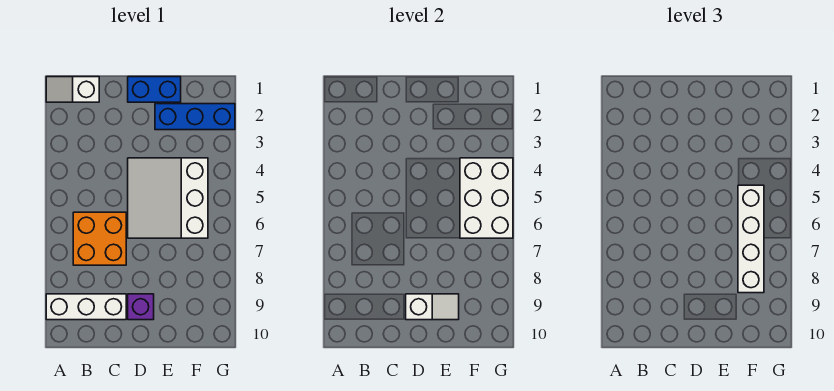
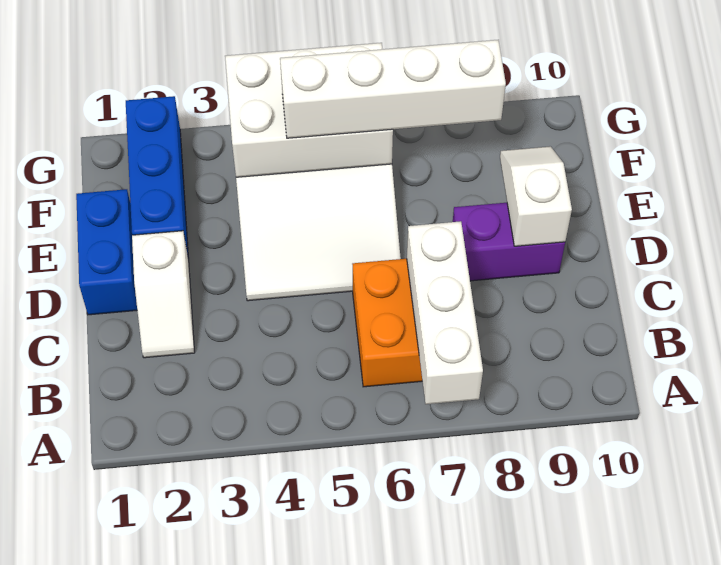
white 1x2 slope [46,77,99,102] -> white 1x2 slope moved to [132,231,195,358]
white 1x3 brick [46,294,126,320] -> white 1x3 brick moved to [407,221,483,404]
purple 1x1 brick [128,294,154,320] -> purple 1x2 brick [453,203,565,281]

